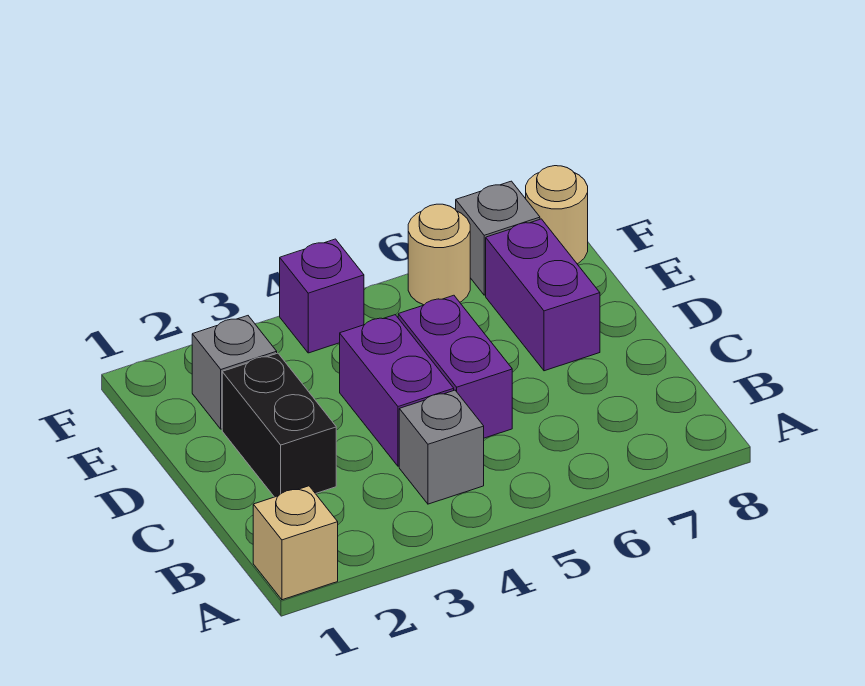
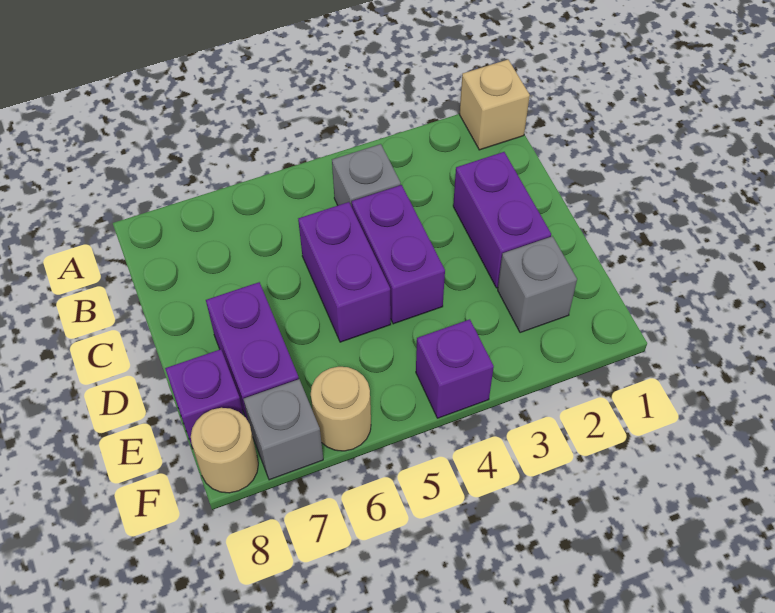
black 1x2 brick [222,353,336,497] -> purple 1x2 brick [453,152,551,288]
none -> purple 1x1 brick [165,349,244,449]

